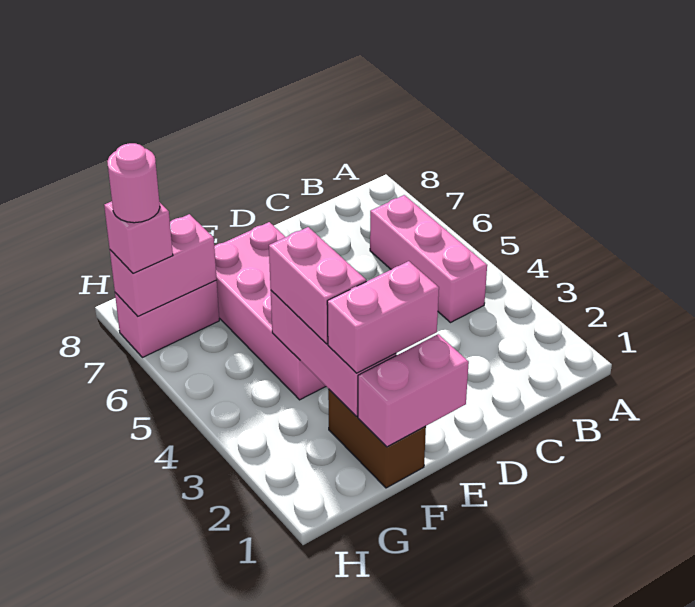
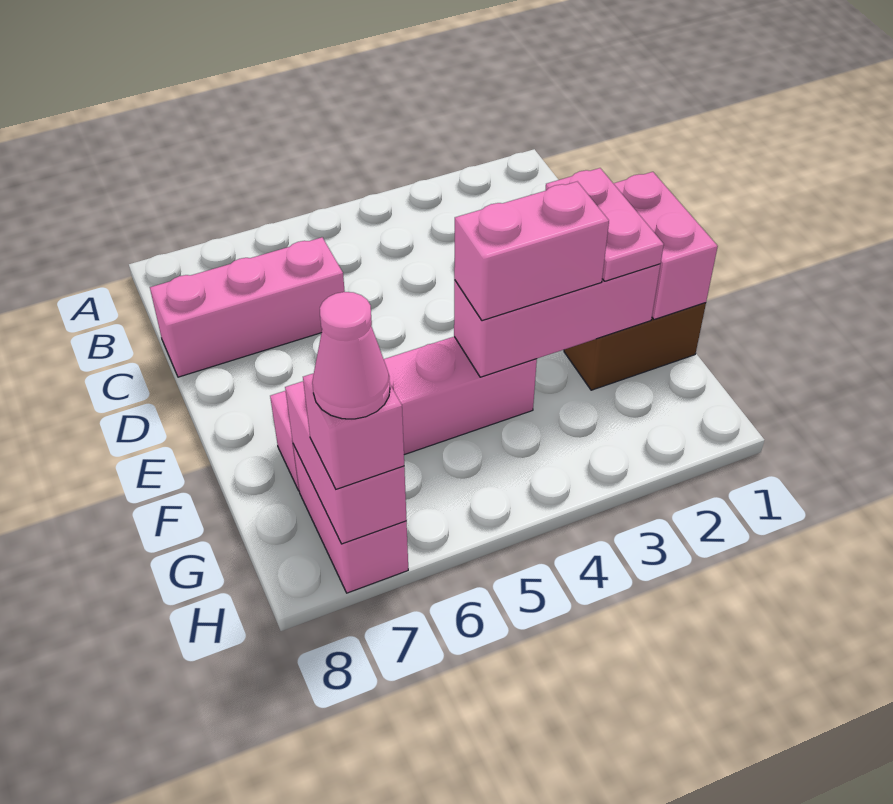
pink 1x3 brick [370,195,487,323] -> pink 1x3 brick moved to [150,237,345,377]
pink 1x2 brick [327,261,439,373] -> pink 1x2 plate [545,168,664,281]
pink 2x4 brick [214,222,326,400] -> pink 1x4 brick [270,337,537,490]
pink 1x1 round brick [107,143,160,223] -> pink 1x1 cone [312,292,390,419]

